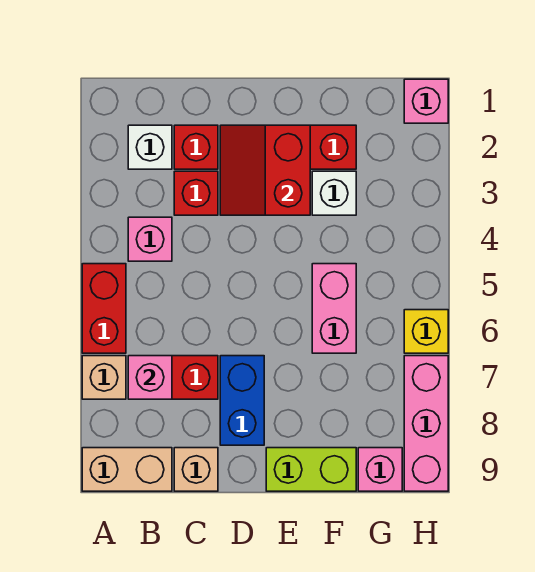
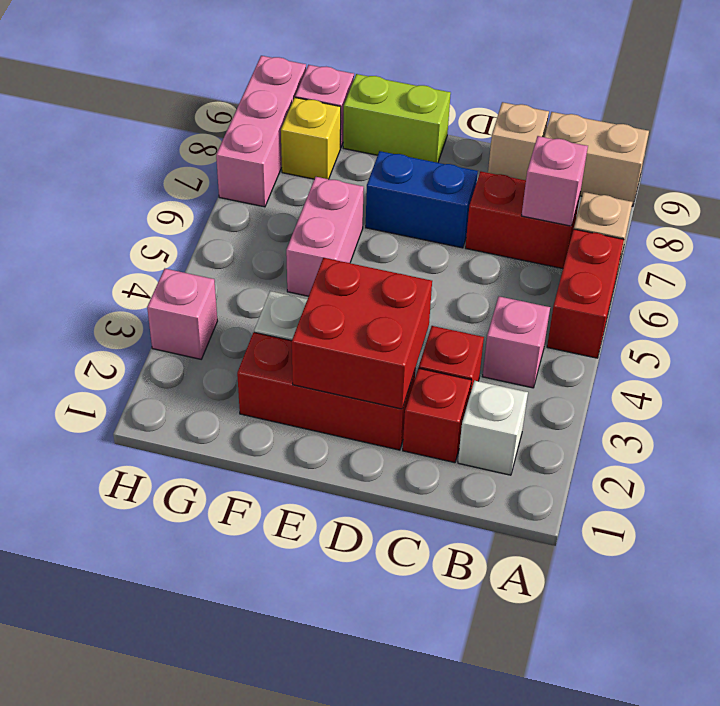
red 2x2 slope [220,125,310,215] -> red 2x2 brick [292,258,432,409]
blue 1x2 brick [220,356,264,445] -> blue 1x2 brick turned to [366,151,478,248]
pink 1x1 brick [404,79,448,123] -> pink 1x1 brick moved to [147,269,217,359]
yellow 1x1 brick [404,310,448,353] -> yellow 1x1 brick moved to [281,98,341,179]

